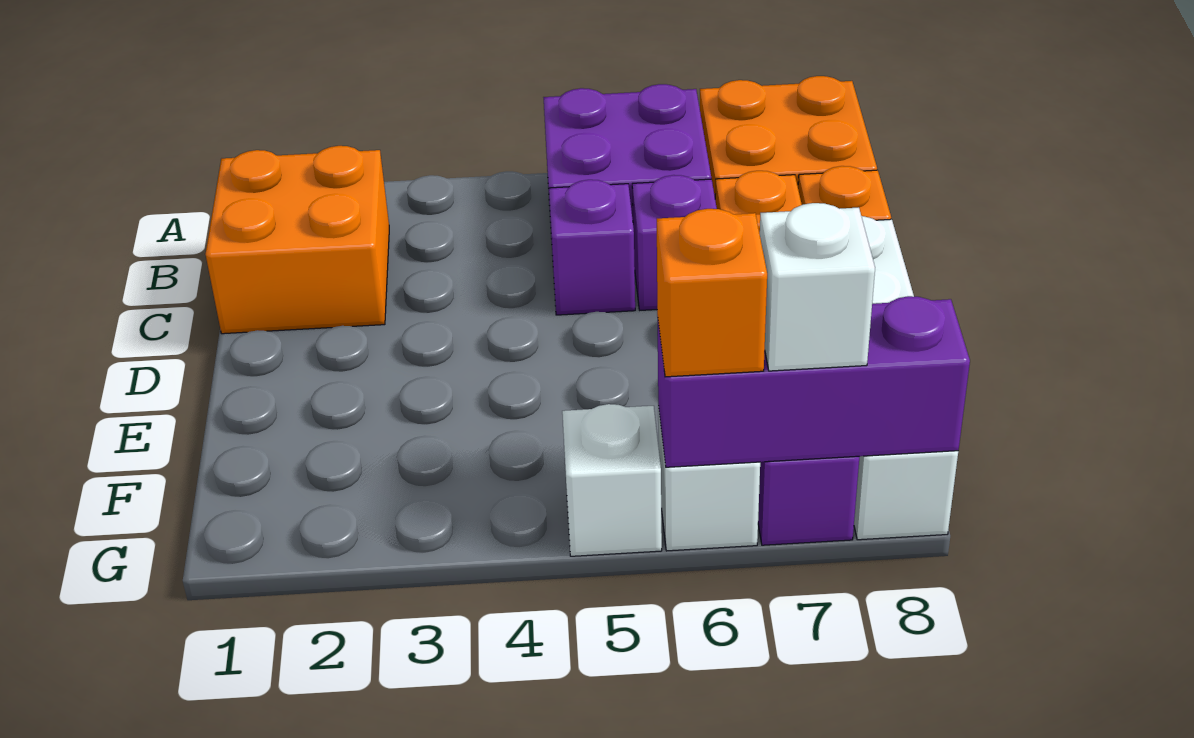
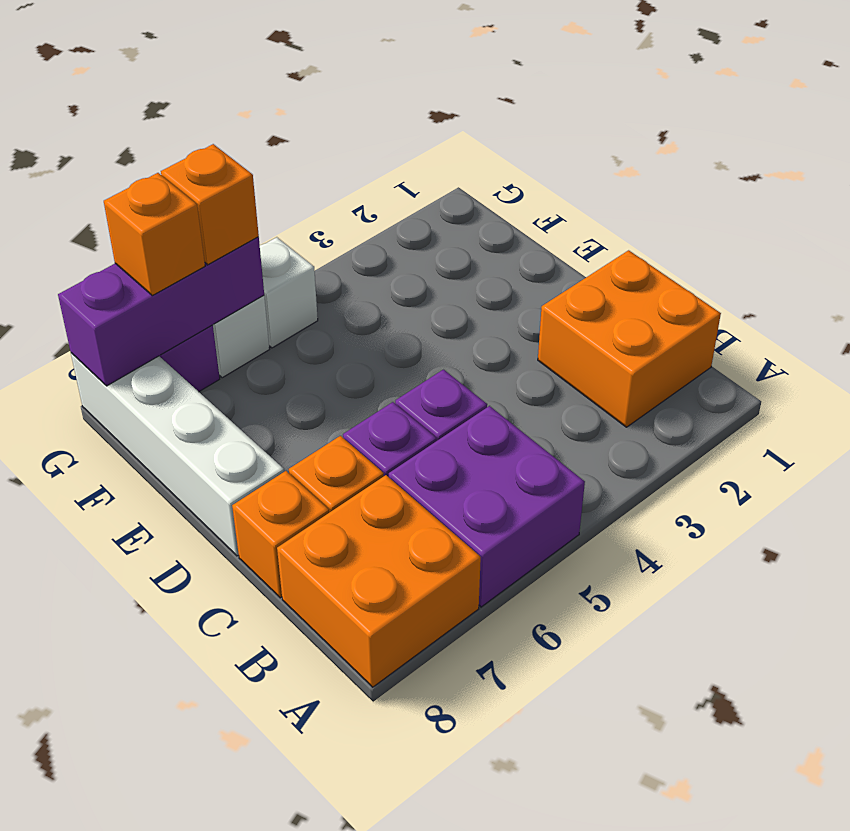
white 1x1 brick [760,203,875,371] -> orange 1x1 brick [104,173,205,296]

